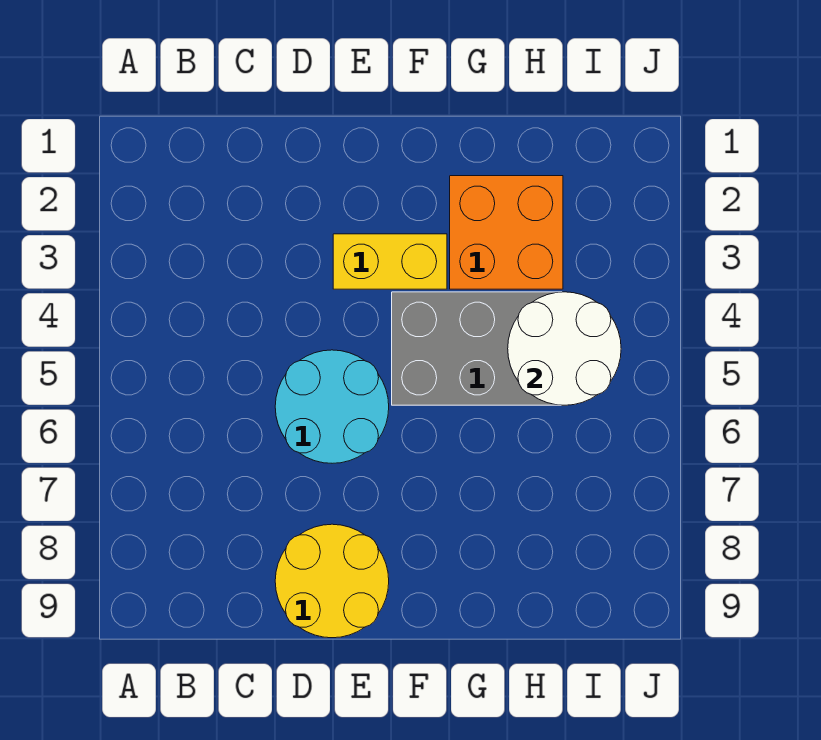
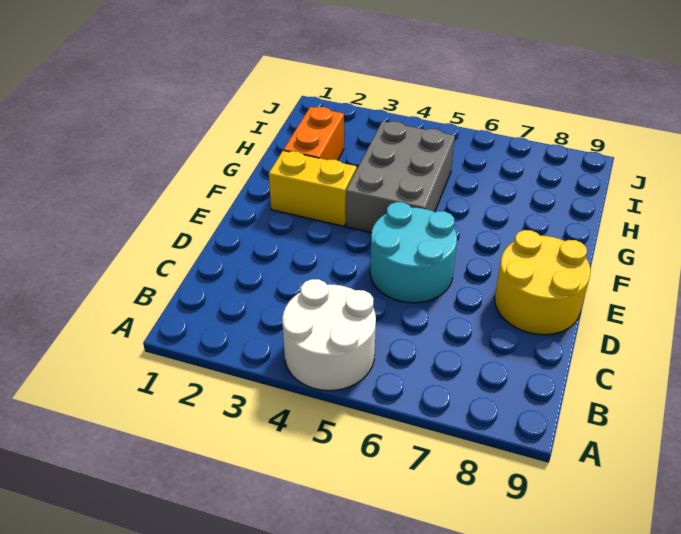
yellow 1x2 brick [333,234,447,289] -> yellow 1x2 brick turned to [269,151,357,226]
orange 2x2 brick [450,176,563,289] -> orange 1x2 brick [283,107,344,160]
white 2x2 round brick [508,292,621,405] -> white 2x2 round brick moved to [282,279,376,391]

